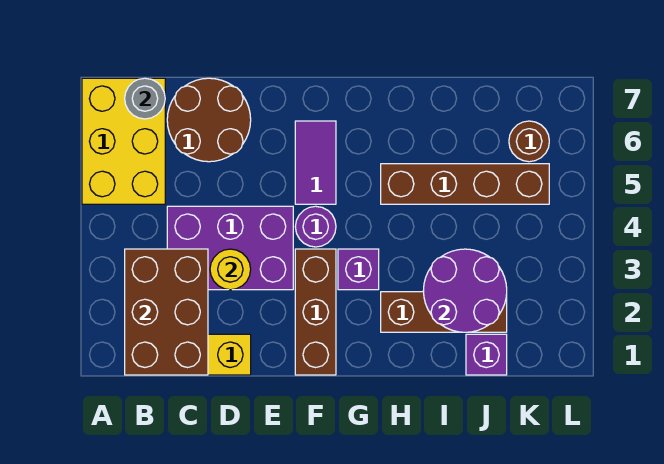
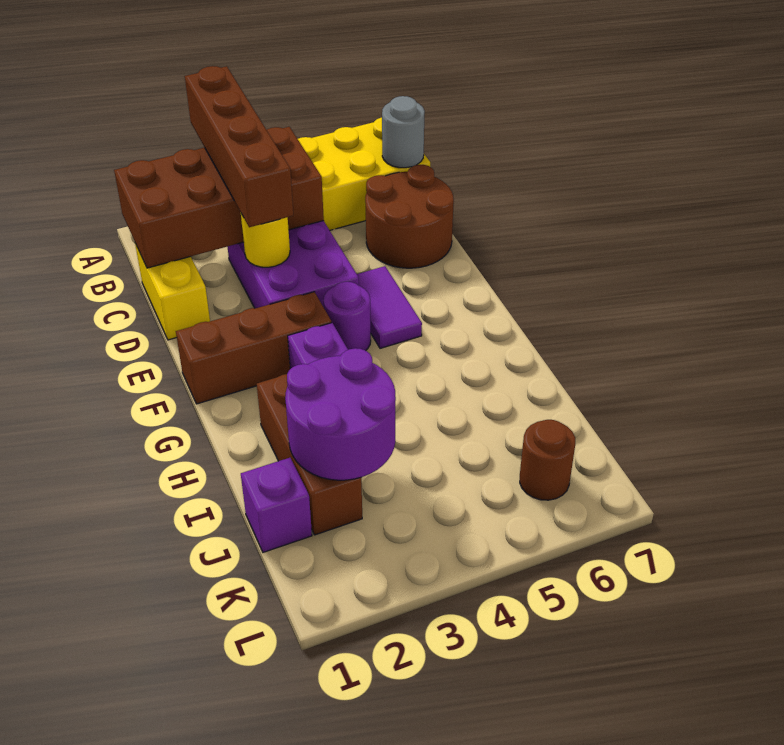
brown 2x3 brick [125,249,208,375] -> brown 2x4 brick [114,127,324,268]
purple 1x2 tile [295,121,336,204] -> purple 1x2 tile turned to [357,266,422,348]
brown 1x4 brick [381,164,549,204] -> brown 1x4 brick moved to [185,66,293,227]

